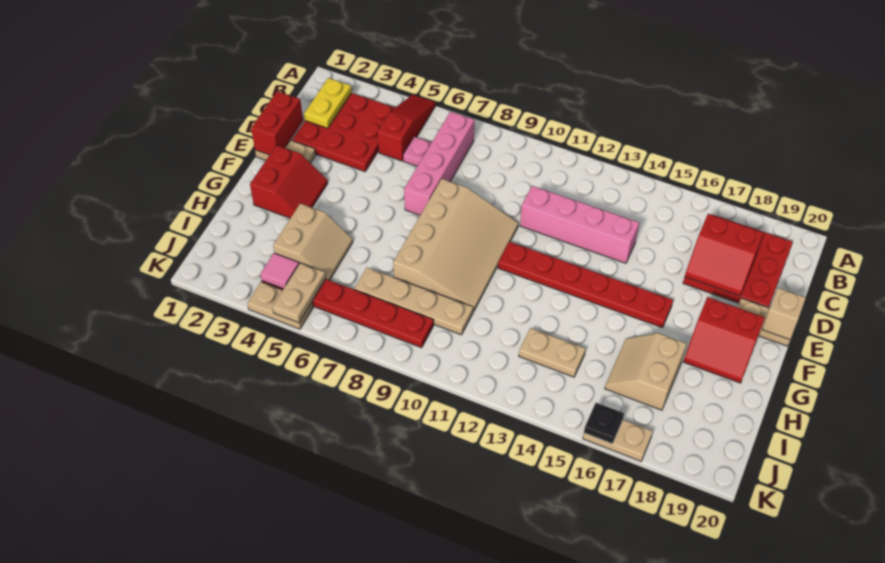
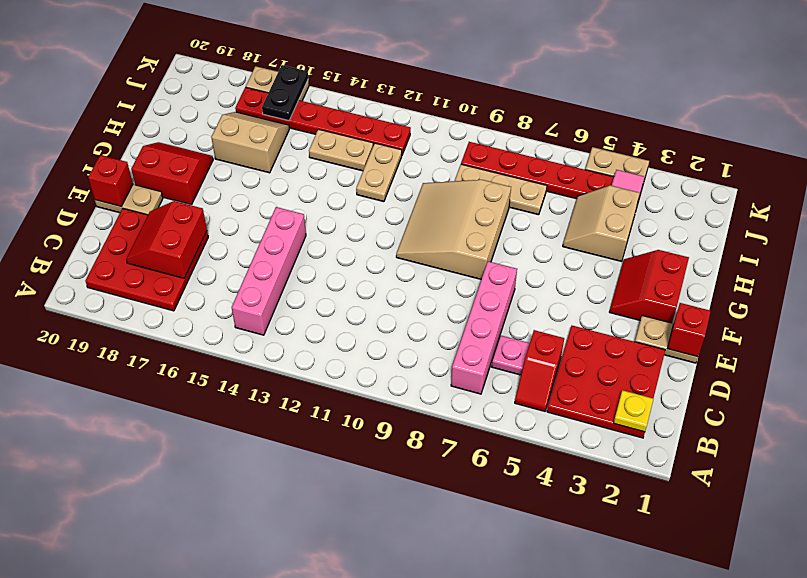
red 1x3 slope [377,95,435,161] -> red 1x2 slope [515,330,564,411]
yellow 1x2 plate [304,78,352,128] -> yellow 1x1 plate [614,390,654,432]
red 2x2 slope [685,214,763,296] -> red 2x2 slope turned to [126,201,207,278]
red 1x2 brick [251,91,303,155] -> red 1x1 brick [668,303,711,357]
pink 1x4 brick [520,186,639,263] -> pink 1x4 brick turned to [232,207,306,335]
tan 3x4 slope [393,179,518,312] -> tan 3x3 slope [396,180,511,279]
tan 1x1 brick [762,288,806,340] -> red 1x1 brick [88,155,133,206]
red 1x6 plate [498,242,673,328] -> red 1x6 plate moved to [235,87,411,155]
tan 2x2 slope [605,333,686,410] -> tan 2x2 slope turned to [211,112,289,173]
tan 1x4 plate [354,268,474,335] -> tan 1x3 plate [455,164,547,215]
tan 1x2 plate [273,263,326,323] -> tan 1x2 plate moved to [356,143,402,202]
black 1x1 plate [584,403,624,444] -> black 1x2 plate [262,65,308,121]

